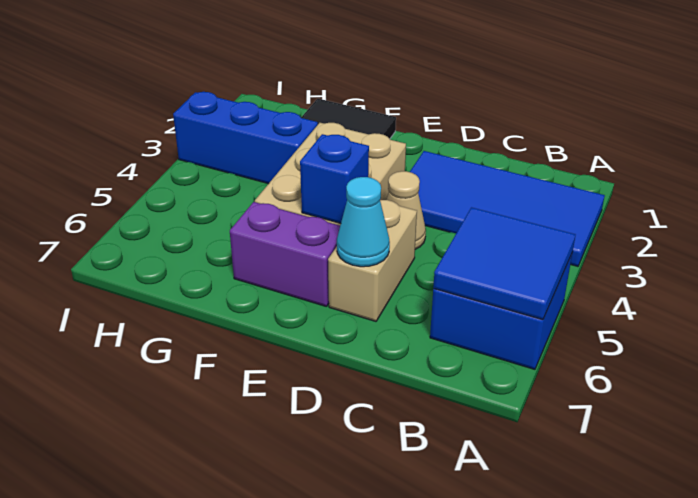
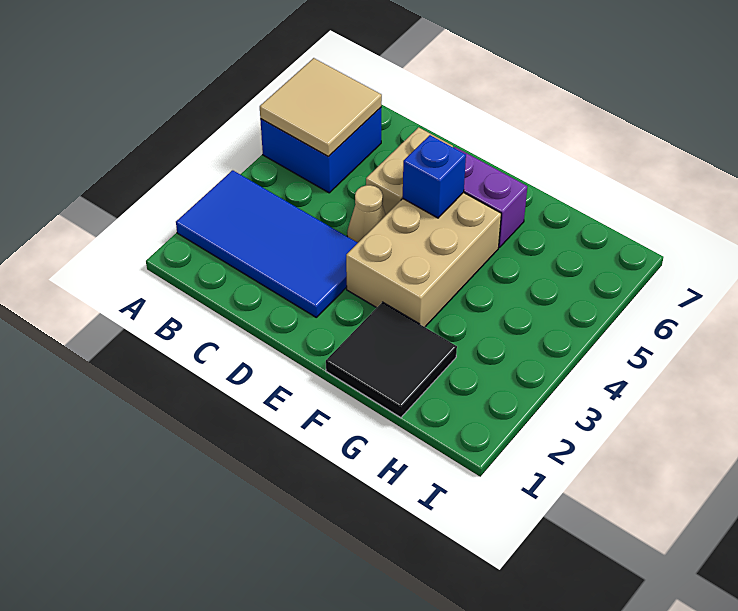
blue 2x2 tile [433,208,575,320] -> tan 2x2 tile [260,58,382,157]
cyan 1x1 cone [337,177,390,267] -> none
blue 1x3 brick [173,92,318,184] -> none

